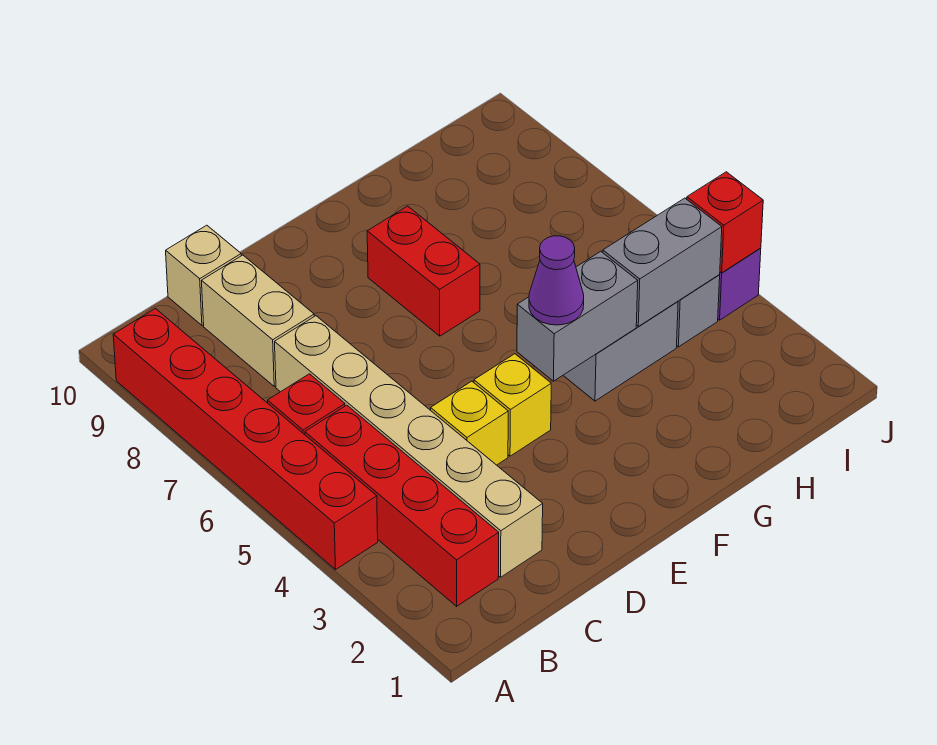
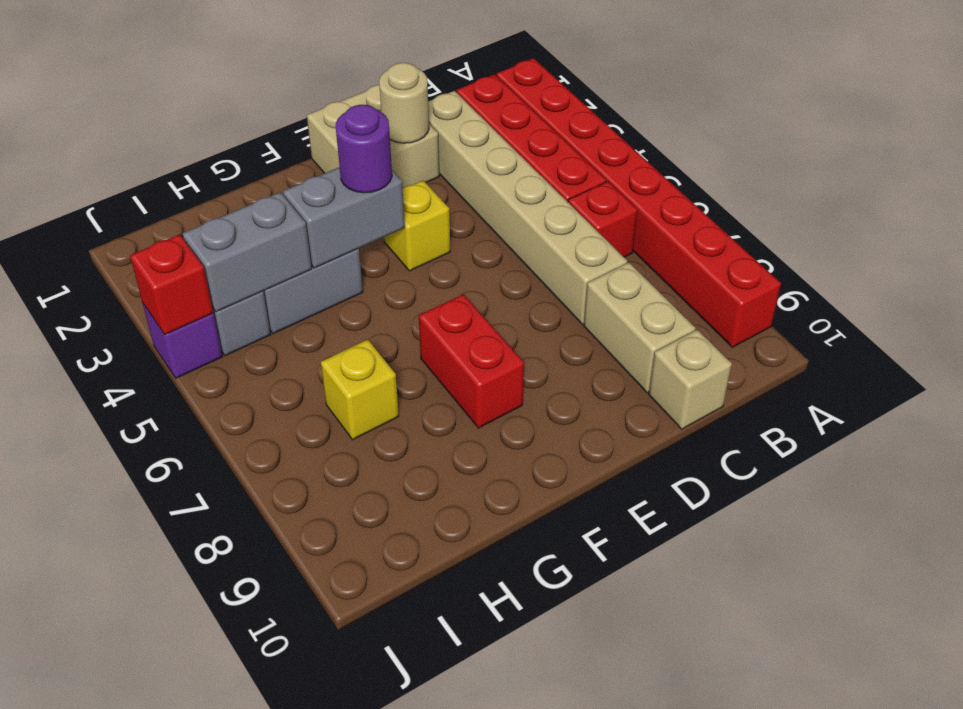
red 1x6 brick [113,309,378,570] -> red 1x8 brick [496,58,781,347]
none -> tan 2x2 brick [307,85,439,188]
none -> tan 1x1 round brick [379,63,429,143]
yellow 1x1 brick [431,381,508,465] -> yellow 1x1 brick moved to [321,340,399,440]
purple 1x1 cone [529,236,584,325] -> purple 1x1 round brick [336,105,392,193]

